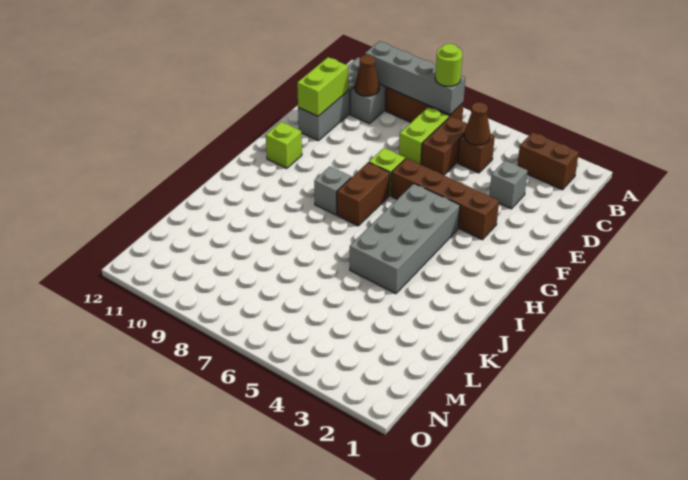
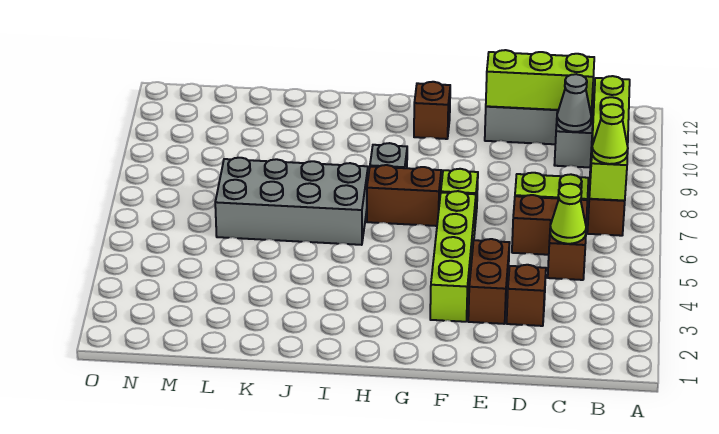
brown 1x2 brick [517,132,579,190] -> brown 1x2 brick moved to [468,239,510,324]
grey 1x4 brick [365,41,465,115] -> lime 1x4 brick [589,76,630,201]
lime 1x1 round brick [435,44,462,86] -> lime 1x1 cone [592,104,628,164]
brown 1x1 cone [464,102,490,145] -> lime 1x1 cone [550,184,586,244]
brown 1x1 cone [355,55,379,96] -> grey 1x1 cone [557,74,591,132]
grey 1x1 brick [489,161,528,209] -> brown 1x1 brick [507,265,546,326]
lime 1x2 brick [297,57,348,116] -> lime 1x3 brick [486,50,594,112]
brown 1x4 brick [391,158,499,240] -> lime 1x4 brick [430,191,476,322]
grey 2x4 brick [350,184,460,294] -> grey 2x4 brick moved to [215,158,368,245]
lime 1x1 brick [266,122,302,168] -> brown 1x1 brick [414,82,450,139]

